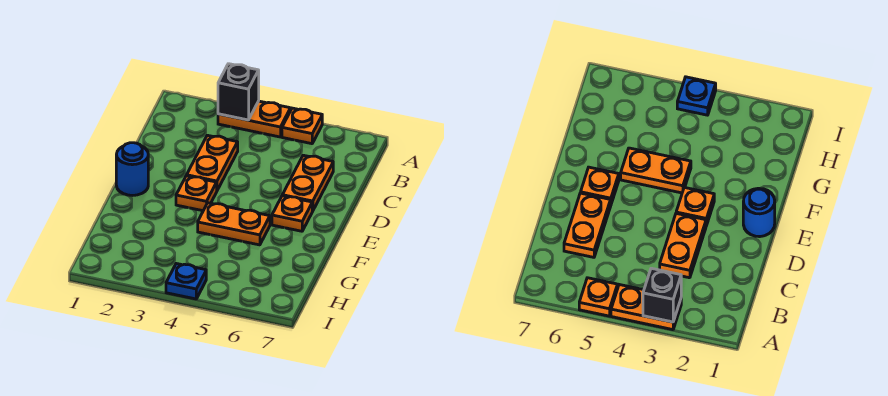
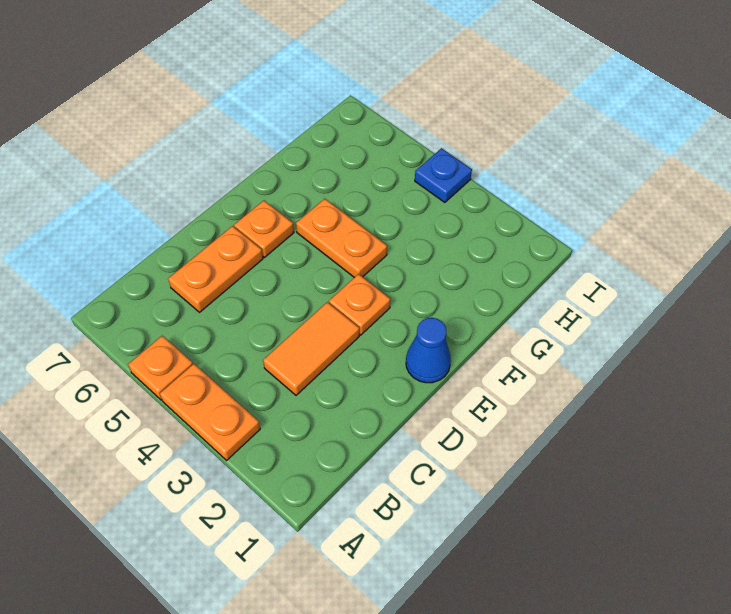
black 1x1 brick [218,64,259,120] -> none
orange 1x2 plate [187,135,238,190] -> orange 1x2 tile [263,302,359,395]
blue 1x1 round brick [116,143,148,195] -> blue 1x1 cone [406,318,451,383]

